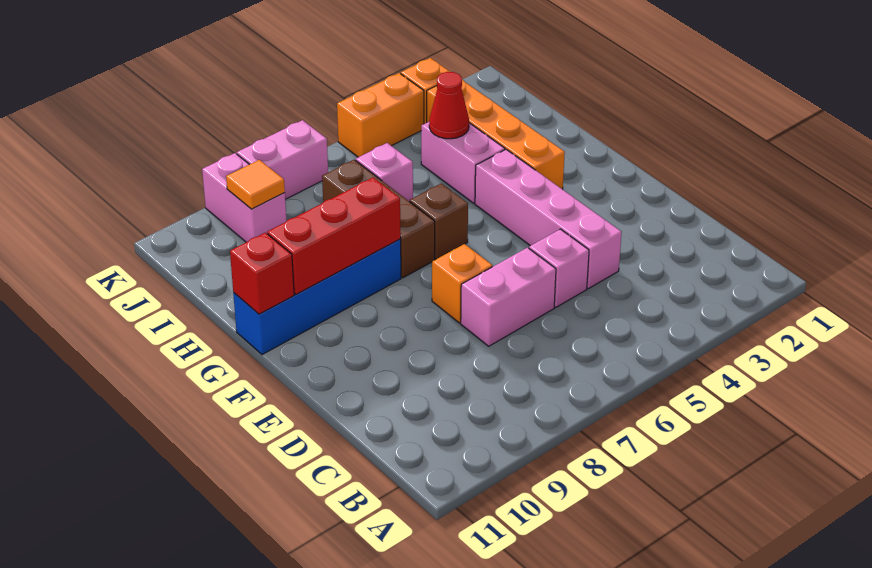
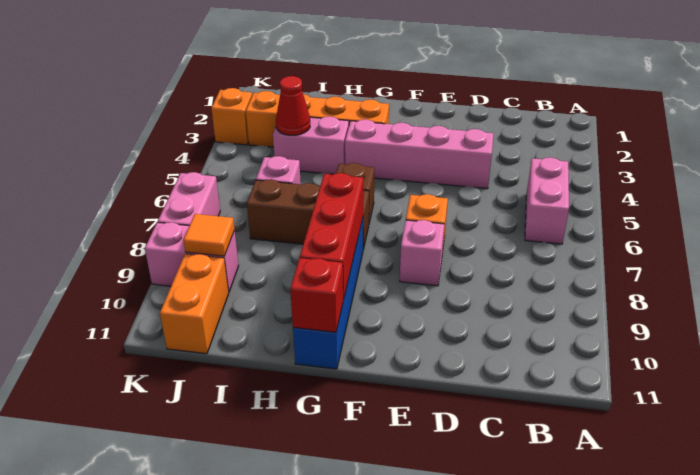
pink 1x1 brick [529,229,589,307] -> pink 1x1 brick moved to [400,220,444,286]
pink 1x2 brick [461,248,556,346] -> pink 1x2 brick moved to [525,157,569,244]
orange 1x2 brick [337,73,424,157] -> orange 1x2 brick moved to [160,254,229,354]

